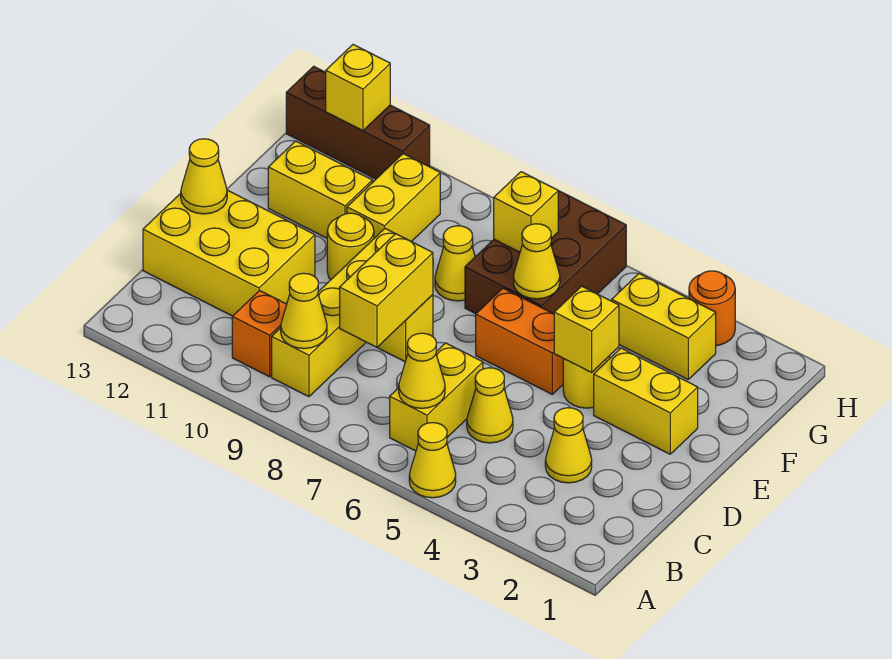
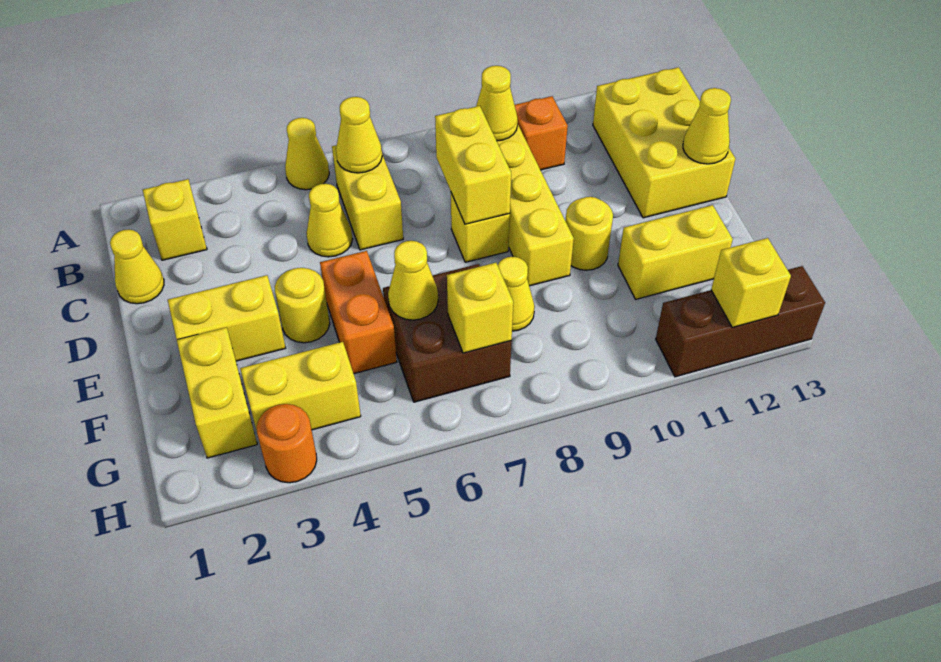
yellow 1x1 cone [545,408,592,483] -> yellow 1x1 cone moved to [110,229,164,304]
yellow 2x3 brick [143,190,315,316] -> yellow 2x3 brick turned to [593,67,735,218]
yellow 1x1 brick [554,286,619,372] -> yellow 1x1 brick moved to [143,179,207,260]
orange 1x2 brick [476,288,563,394] -> orange 1x2 brick turned to [320,251,397,374]
brown 2x3 brick [465,191,626,314] -> brown 2x2 brick [383,264,512,402]
yellow 1x2 brick [347,154,440,242] -> yellow 1x2 brick moved to [177,327,257,458]

